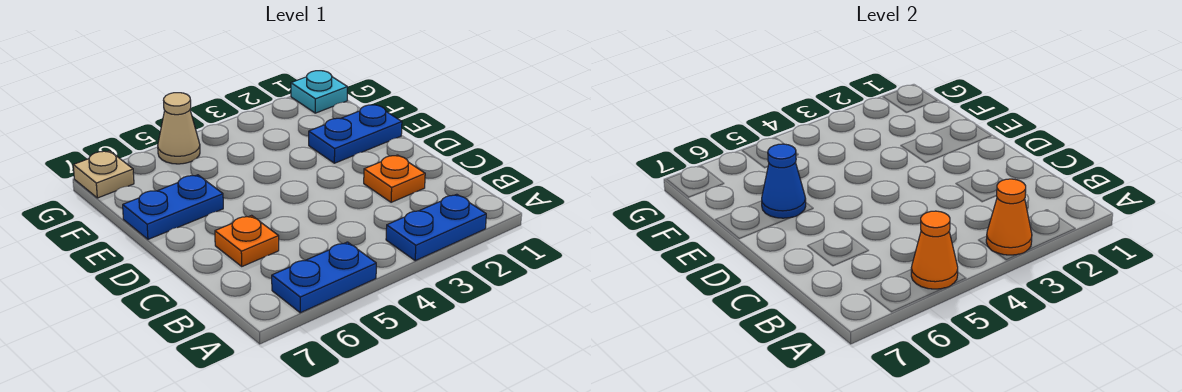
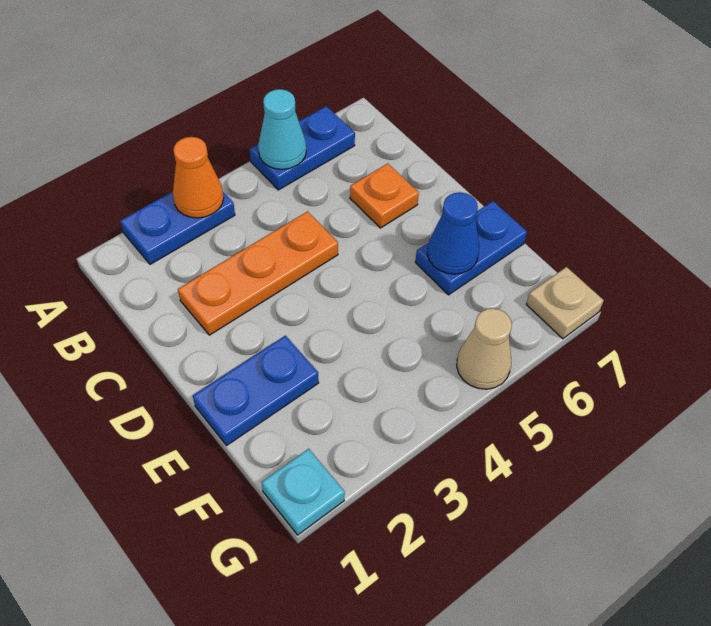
orange 1x1 cone [911,211,958,289] -> cyan 1x1 cone [258,89,306,169]
orange 1x1 plate [364,155,425,202] -> orange 1x3 plate [178,211,338,335]

